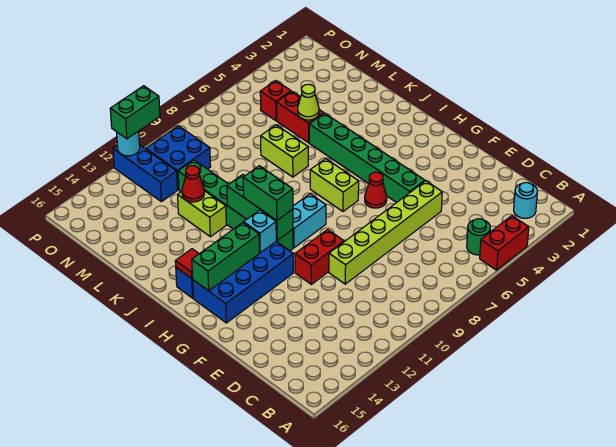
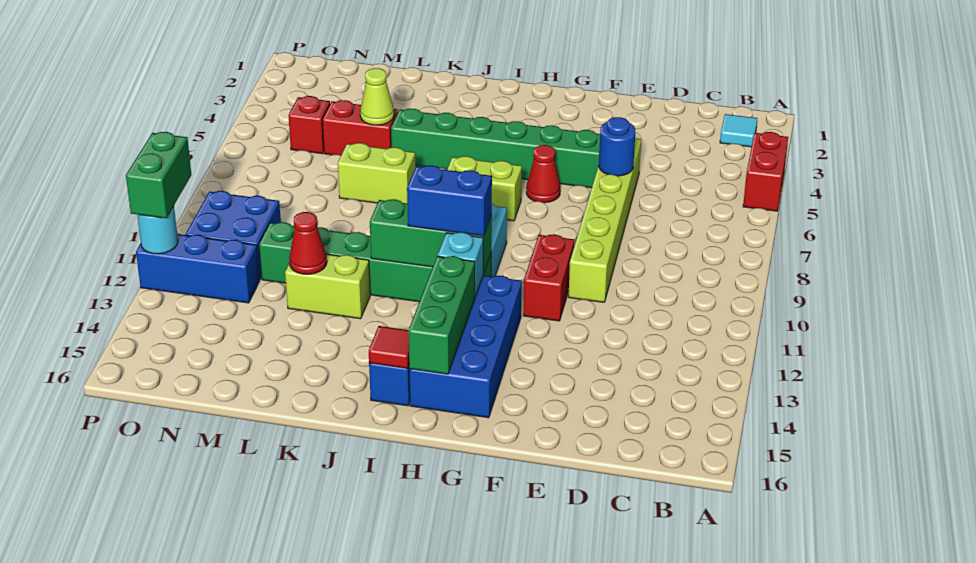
cyan 1x1 round brick [514,183,537,218] -> cyan 1x1 tile [720,114,757,147]
green 1x1 round brick [467,219,490,255] -> none
none -> blue 1x1 round brick [599,117,635,176]
green 1x2 brick [243,166,293,220] -> blue 1x2 brick [407,165,492,236]

